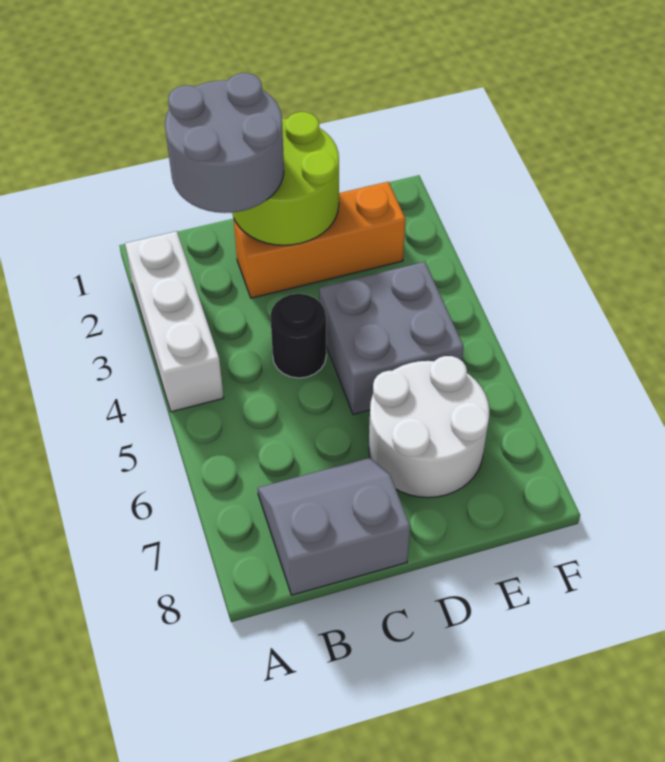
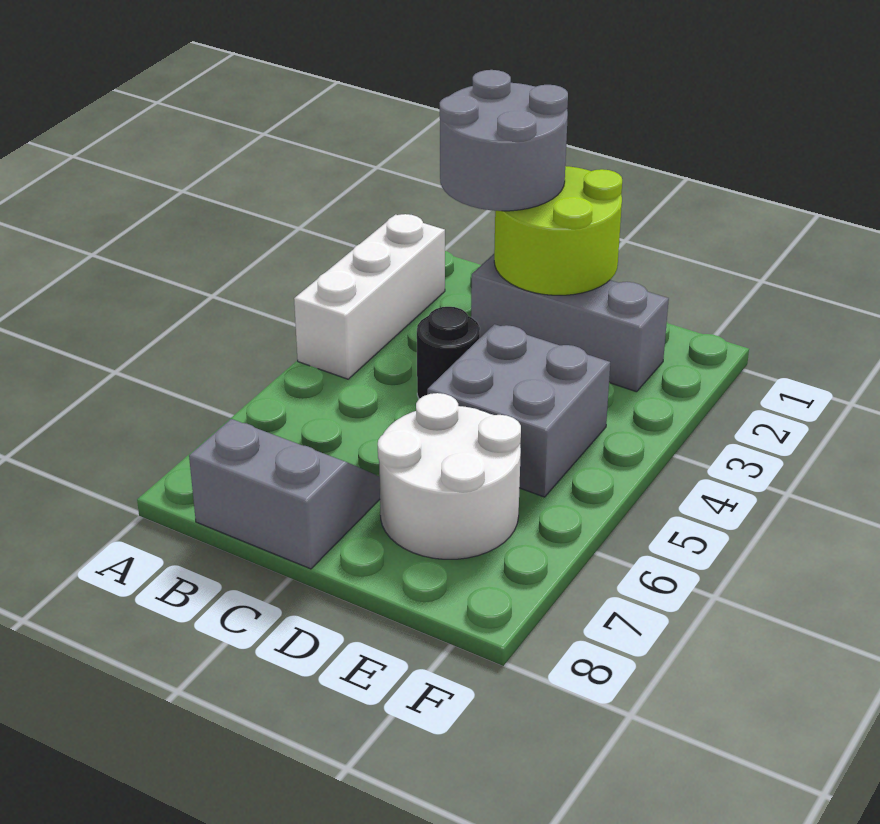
orange 1x3 brick [234,182,406,298] -> grey 1x3 brick [471,254,669,392]

